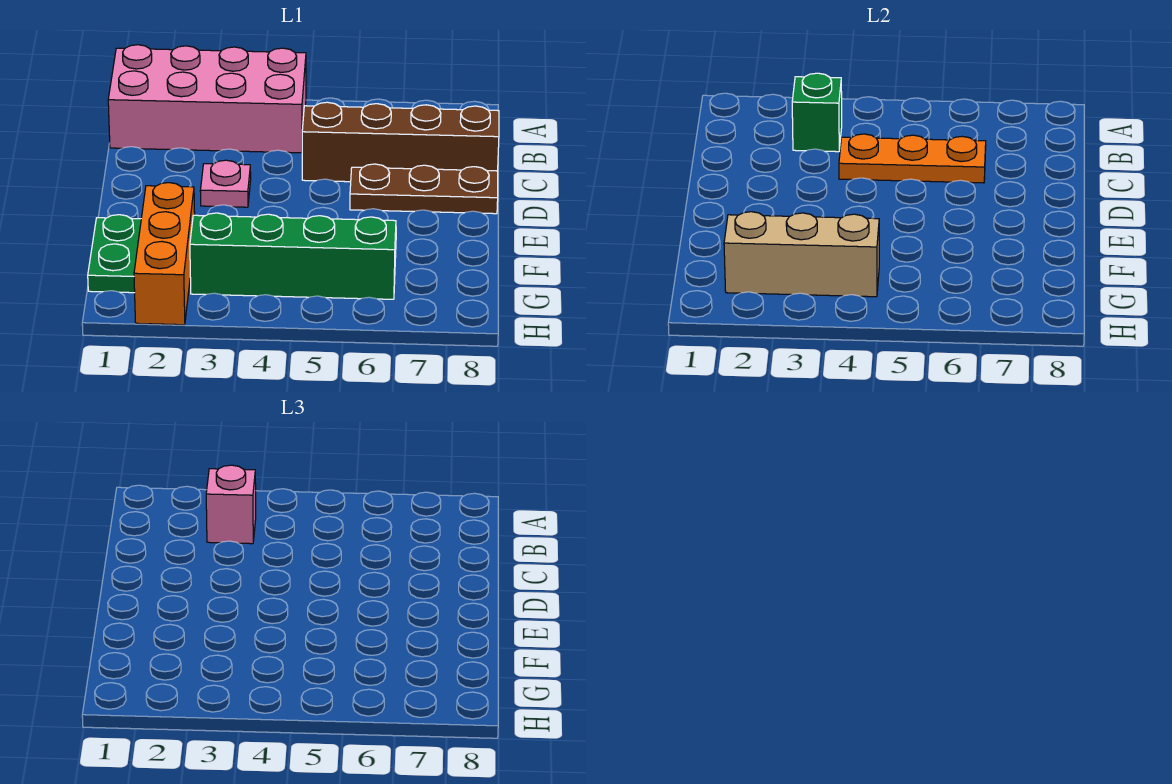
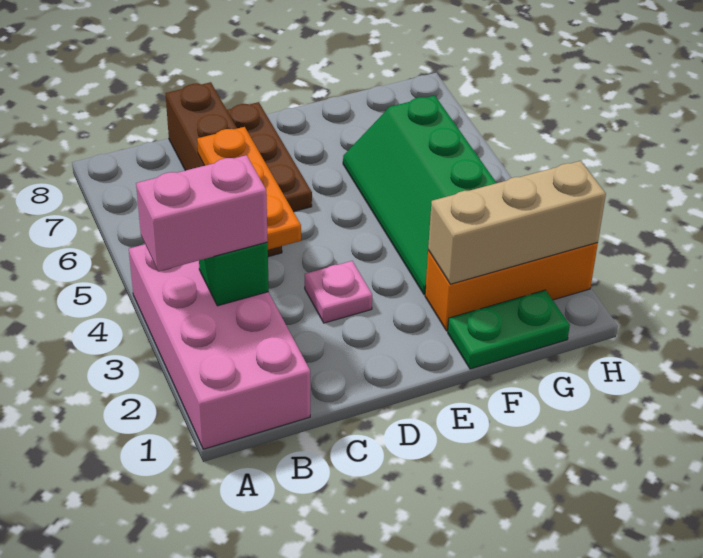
pink 1x1 brick [206,465,256,544] -> pink 1x2 brick [136,155,268,271]
tan 1x3 brick [724,212,879,297] -> tan 1x3 brick turned to [428,161,606,284]

